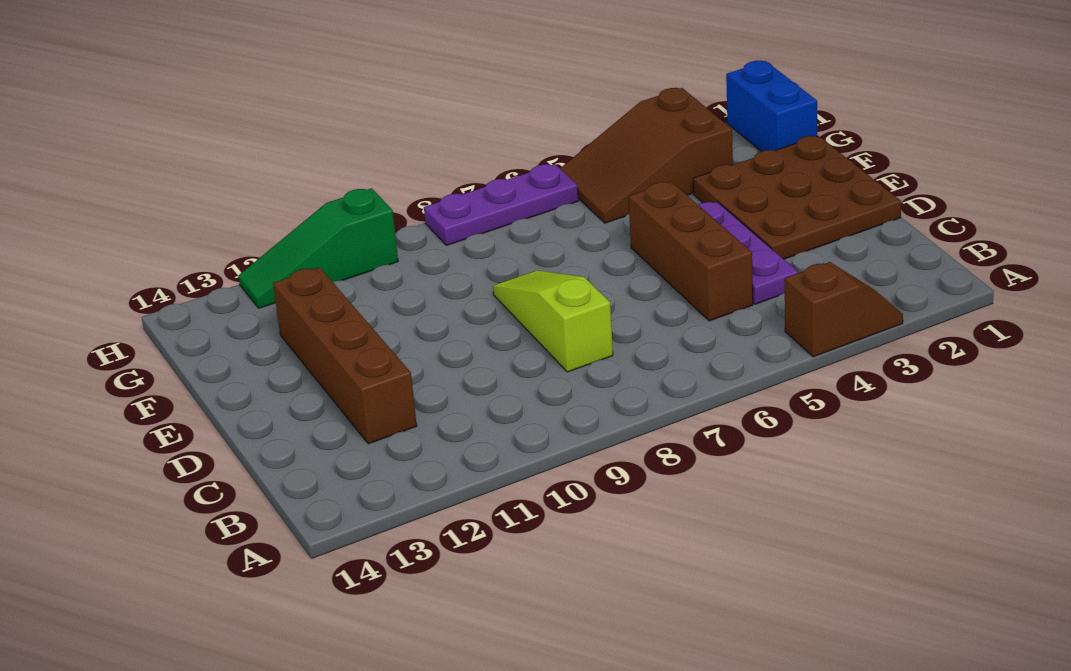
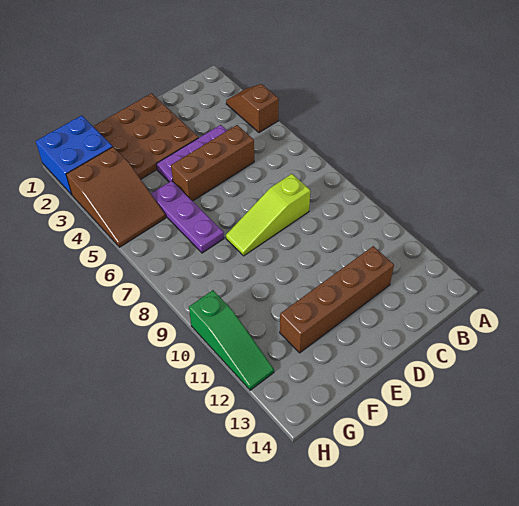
blue 1x2 brick [726,61,817,151] -> blue 2x2 brick [36,115,112,195]
purple 1x3 plate [424,164,579,245] -> purple 1x3 plate moved to [151,181,224,253]

